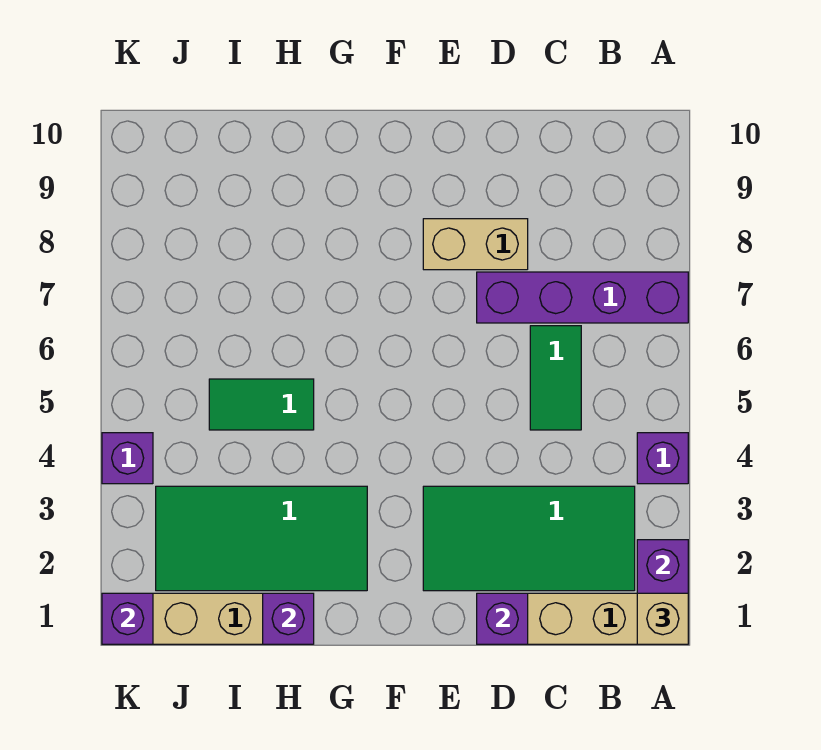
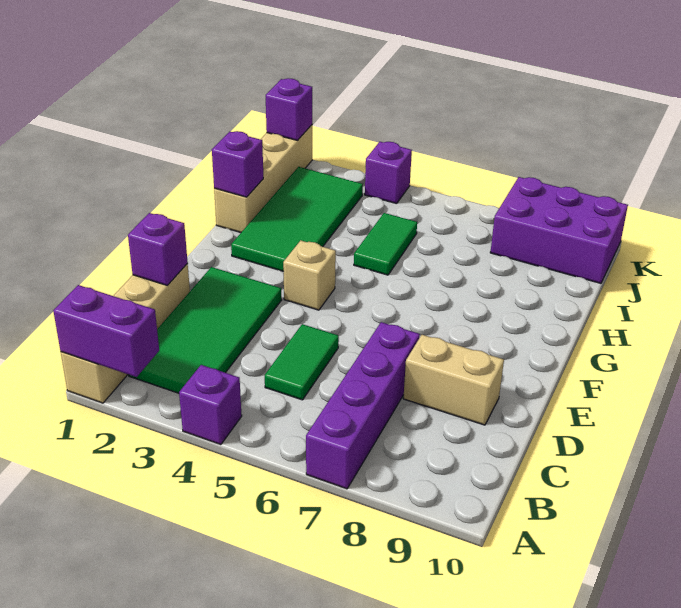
tan 1x1 brick [637,593,688,644] -> tan 1x1 brick moved to [283,240,336,310]
green 1x2 tile [530,326,581,430] -> green 1x2 tile turned to [265,324,339,400]
tan 1x2 brick [423,219,528,270] -> tan 1x2 brick turned to [403,335,504,425]
none -> purple 2x3 brick [490,177,628,283]

